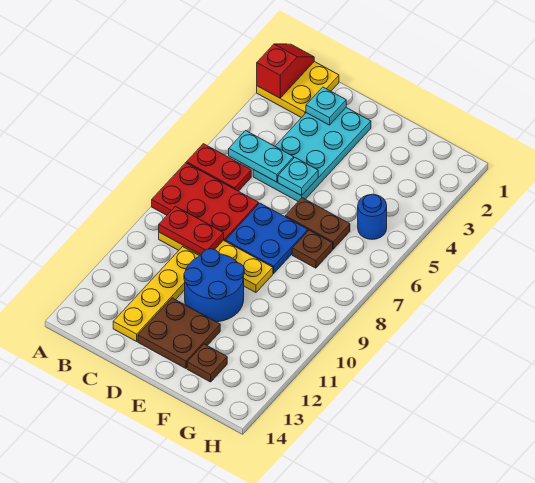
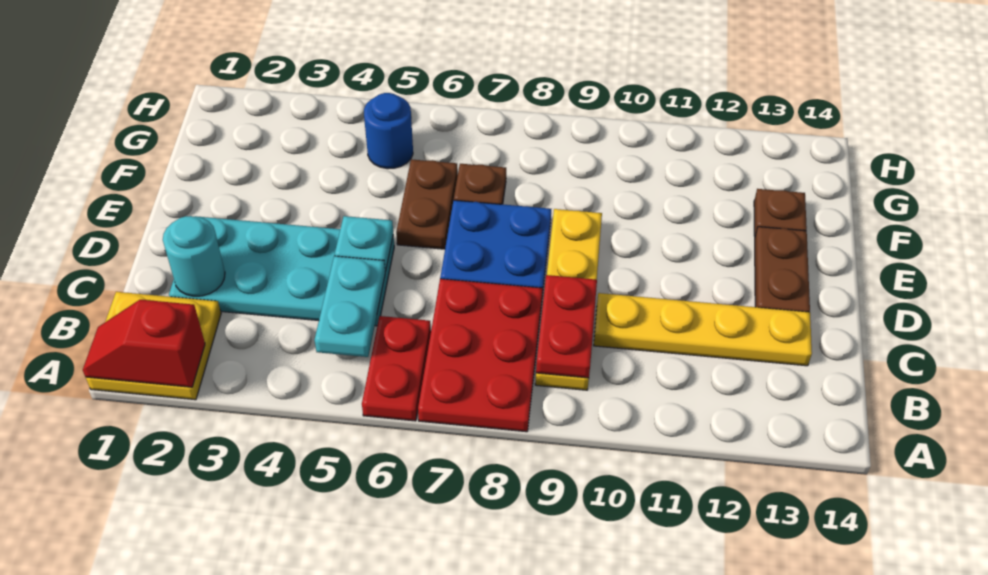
cyan 1x1 plate [306,87,346,125] -> cyan 1x1 round brick [163,216,225,296]
blue 2x2 round brick [184,249,244,322] -> none
brown 2x2 plate [138,298,220,368] -> brown 1x2 plate [755,227,810,312]

